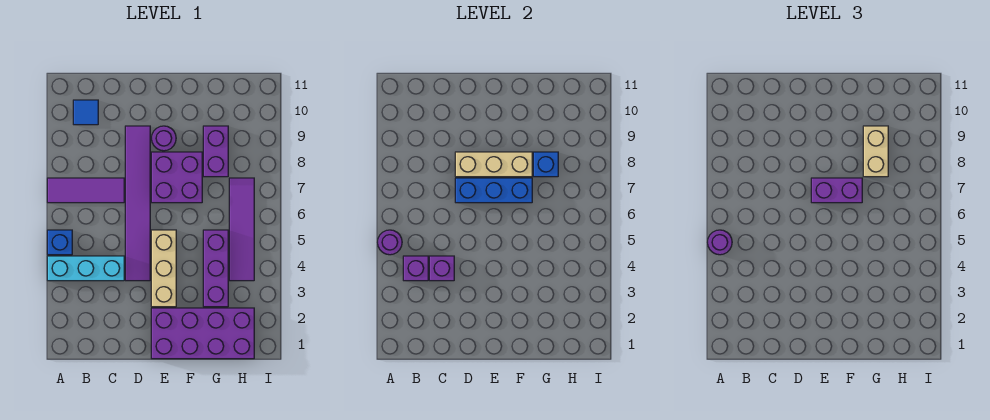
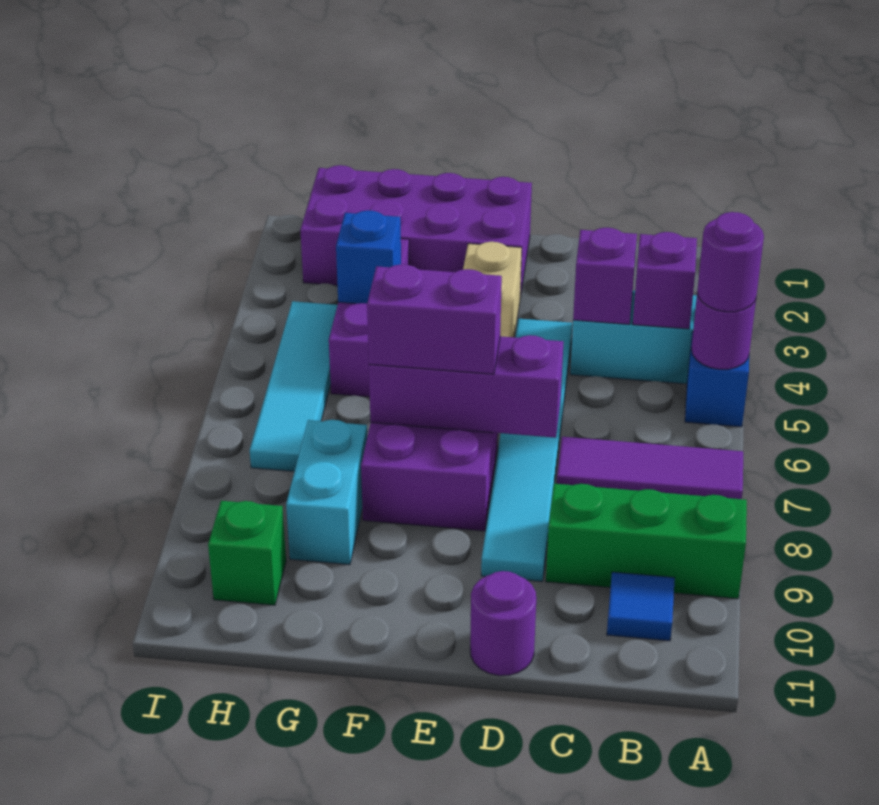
none -> green 1x3 brick [546,484,747,599]
purple 1x6 tile [125,126,150,281] -> cyan 1x6 tile [481,319,572,581]
blue 1x3 brick [455,178,532,203] -> purple 1x3 brick [369,335,563,438]
tan 1x3 brick [455,152,532,177] -> none
purple 1x1 round brick [151,126,176,151] -> purple 1x1 round brick moved to [470,571,536,676]
purple 1x2 brick [203,126,228,177] -> cyan 1x2 brick [286,420,367,565]
blue 1x1 brick [533,152,558,177] -> blue 1x1 brick moved to [336,210,401,304]
tan 1x2 brick [863,126,888,177] -> none
purple 1x4 tile [229,178,254,281] -> cyan 1x4 tile [250,301,338,472]
none -> green 1x1 brick [208,501,286,605]

